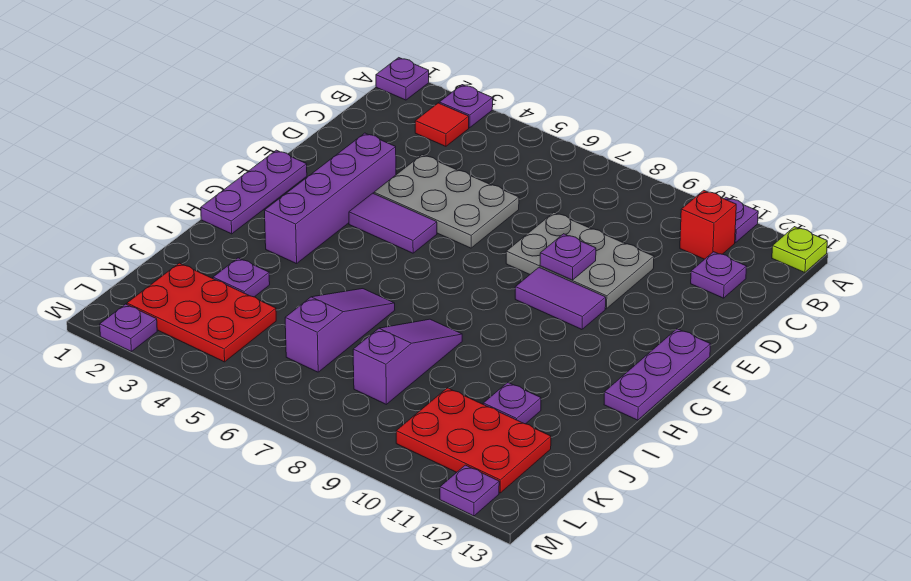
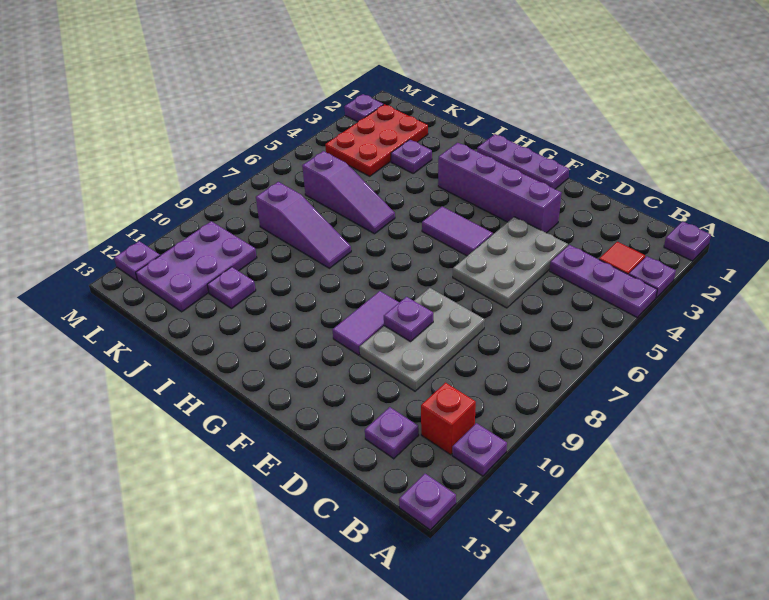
lime 1x1 plate [772,227,827,272] -> purple 1x1 plate [399,474,456,530]
purple 1x2 tile [349,193,437,253] -> purple 1x2 tile turned to [422,207,493,256]
purple 1x3 plate [604,329,710,420] -> purple 1x3 plate moved to [550,245,657,317]
red 2x3 plate [396,388,551,493] -> purple 2x3 plate [136,221,257,312]

